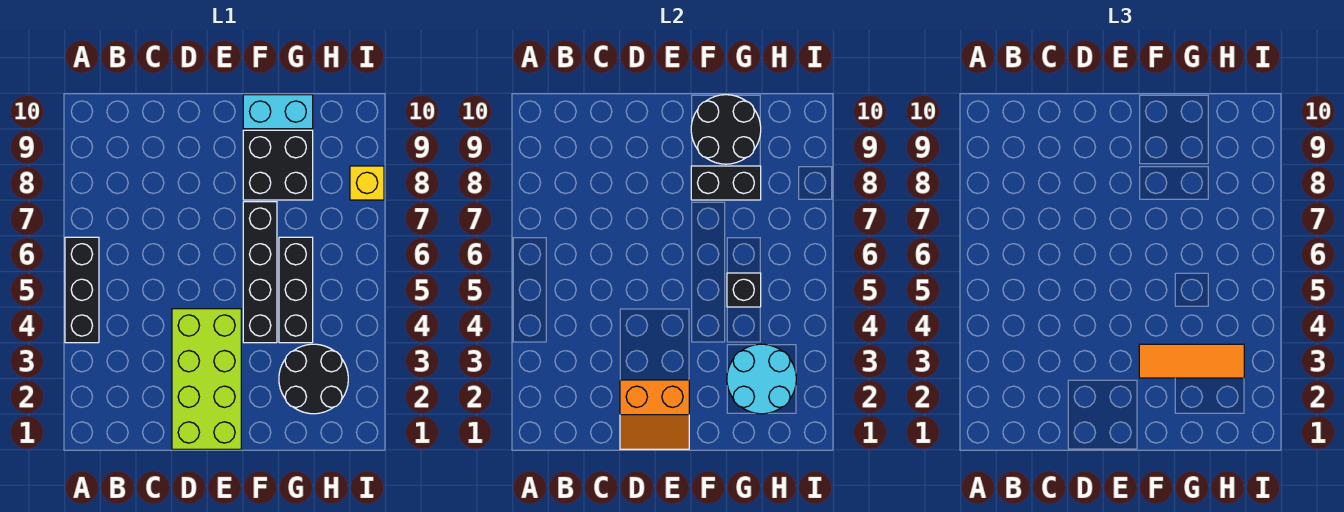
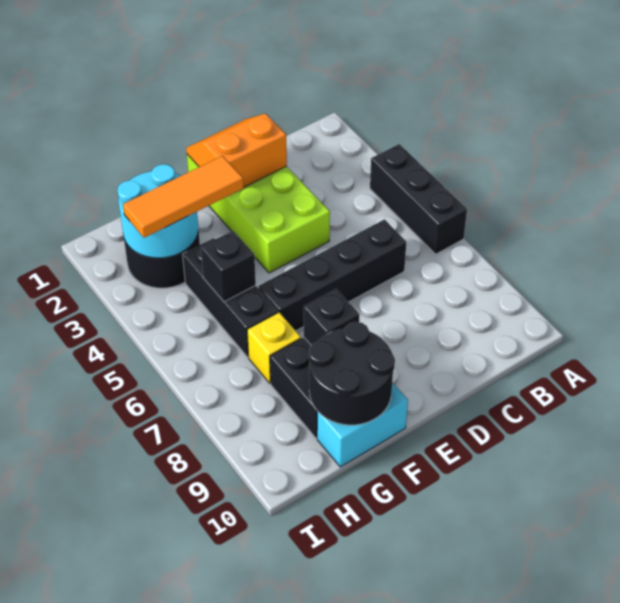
black 1x4 brick [243,202,277,343] -> black 1x4 brick turned to [258,219,406,331]
black 1x2 brick [691,166,761,200] -> black 1x1 brick [304,289,359,345]
yellow 1x1 brick [350,166,384,200] -> yellow 1x1 brick moved to [247,312,301,383]

